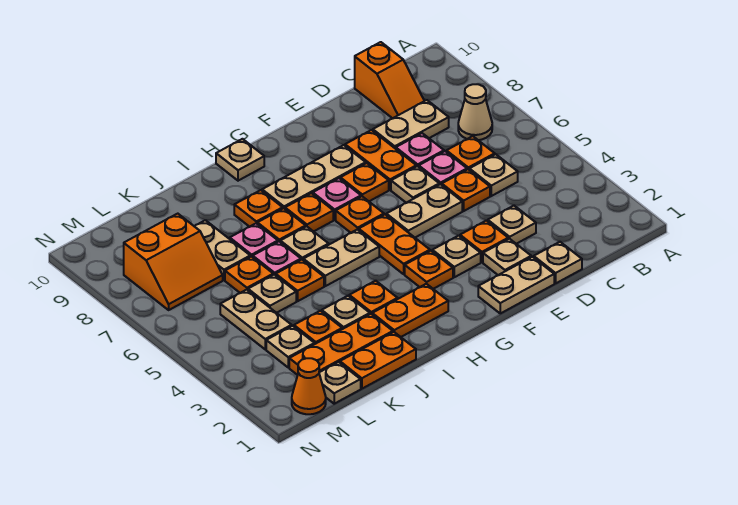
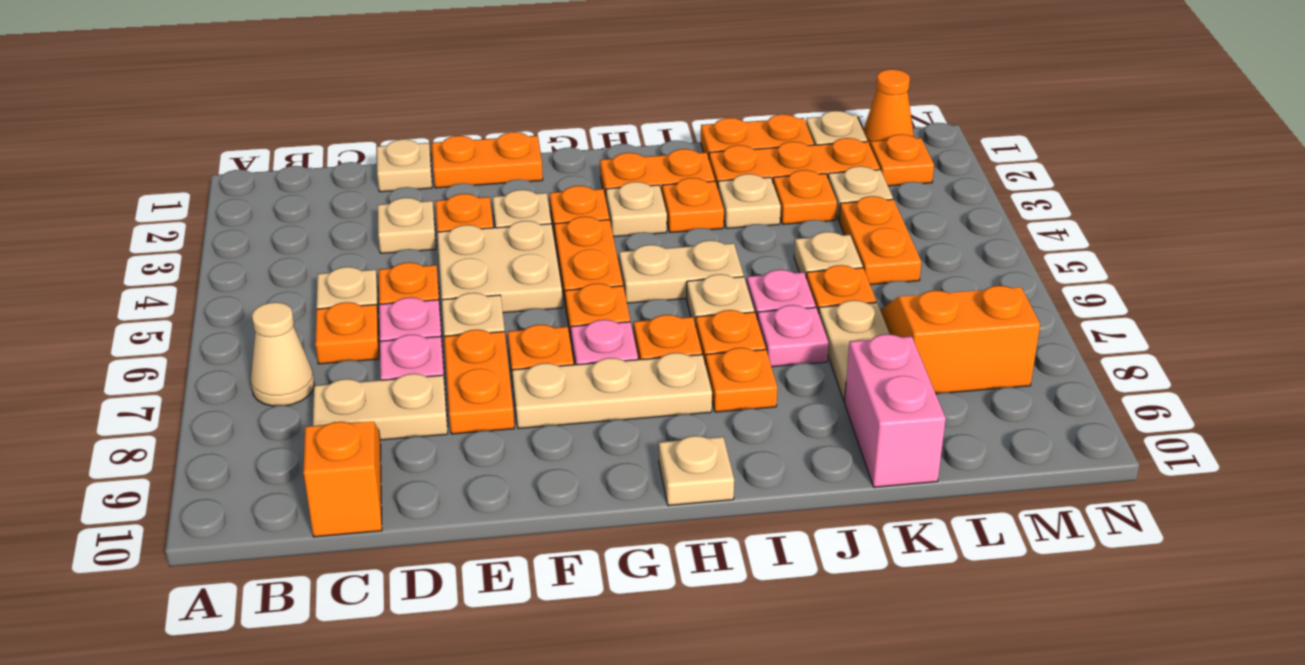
tan 1x2 plate [478,257,554,313] -> orange 1x2 plate [432,132,543,188]
tan 1x1 plate [483,239,531,275] -> tan 1x1 plate moved to [606,182,667,237]
tan 1x2 plate [386,184,462,237] -> tan 2x2 plate [437,221,563,313]
orange 1x1 plate [276,260,324,301] -> orange 1x1 plate moved to [870,134,934,186]
none -> pink 1x2 brick [844,334,946,487]
tan 1x2 plate [220,290,292,349] -> orange 1x2 plate [839,196,921,285]

